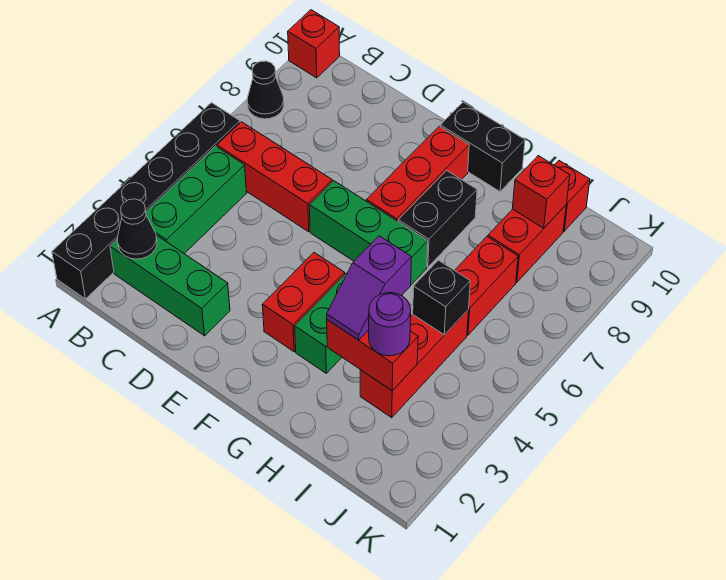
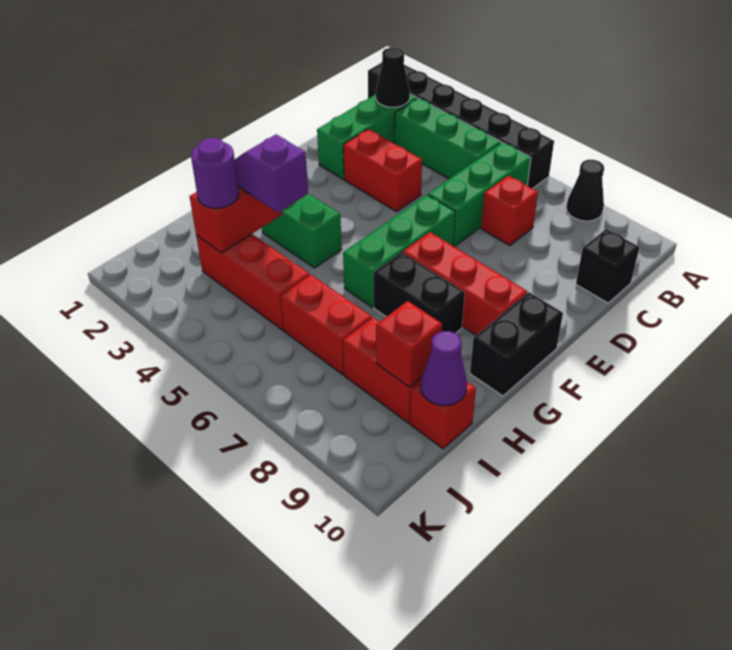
red 1x1 brick [288,10,340,78] -> red 1x1 brick moved to [481,176,538,246]
red 1x3 brick [217,122,332,232] -> green 1x3 brick [428,143,531,247]
red 1x2 brick [262,253,345,352] -> red 1x2 brick moved to [343,129,422,211]
black 1x1 brick [413,260,470,335] -> black 1x1 brick moved to [576,229,640,303]
none -> purple 1x1 cone [421,331,467,406]

